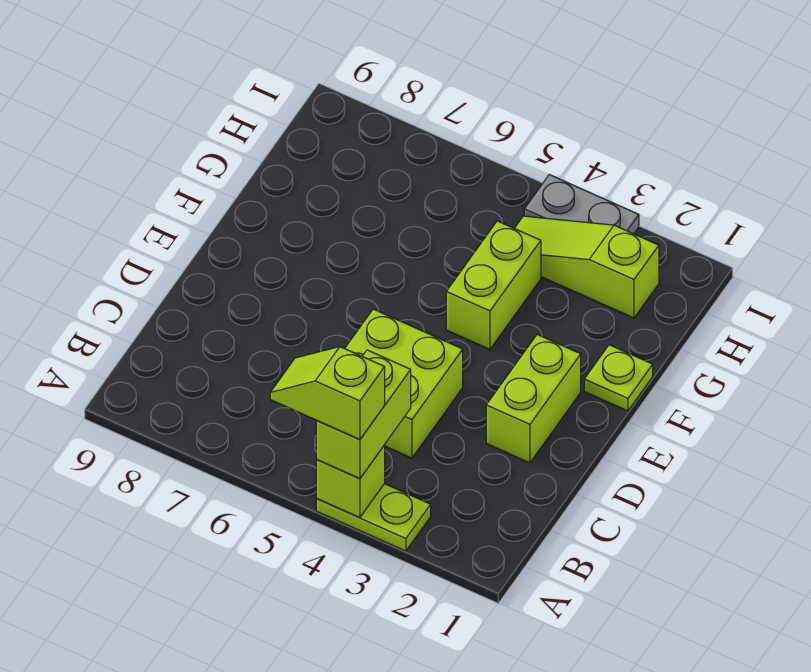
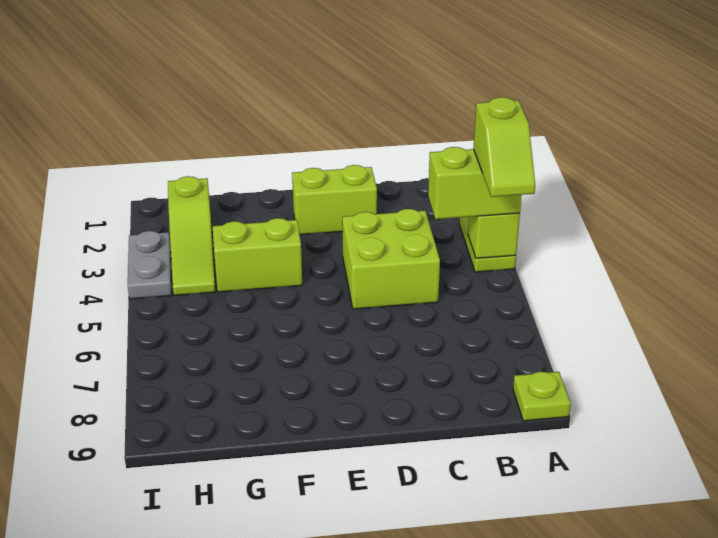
lime 1x1 plate [584,345,653,411] -> lime 1x1 plate moved to [513,372,571,421]

